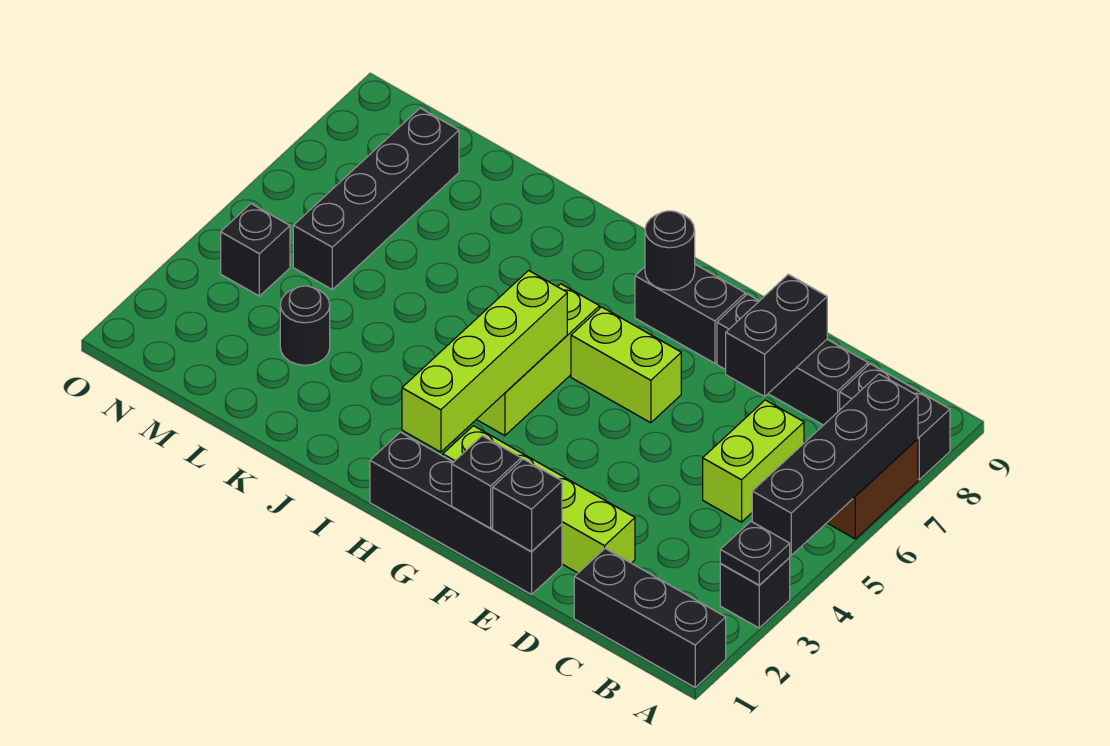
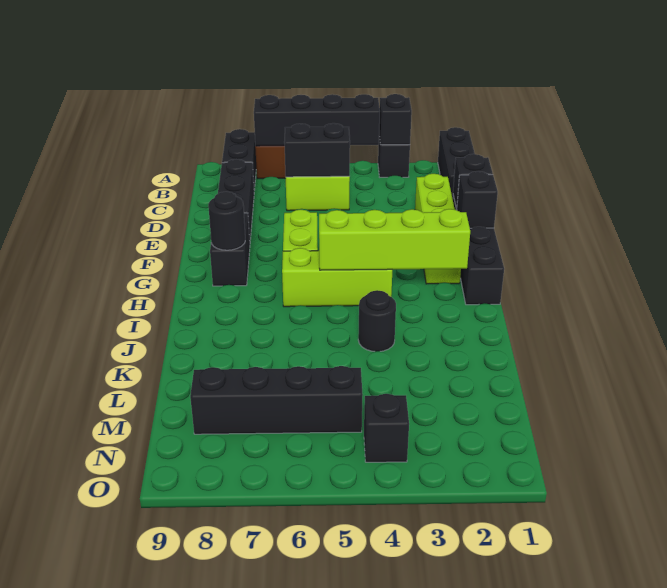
black 1x1 plate [720,521,790,585] -> black 1x1 brick [379,94,412,145]
black 1x2 brick [726,274,827,397] -> black 1x2 brick moved to [284,123,350,177]
black 1x1 round brick [280,286,330,365] -> black 1x1 round brick moved to [358,290,396,352]

